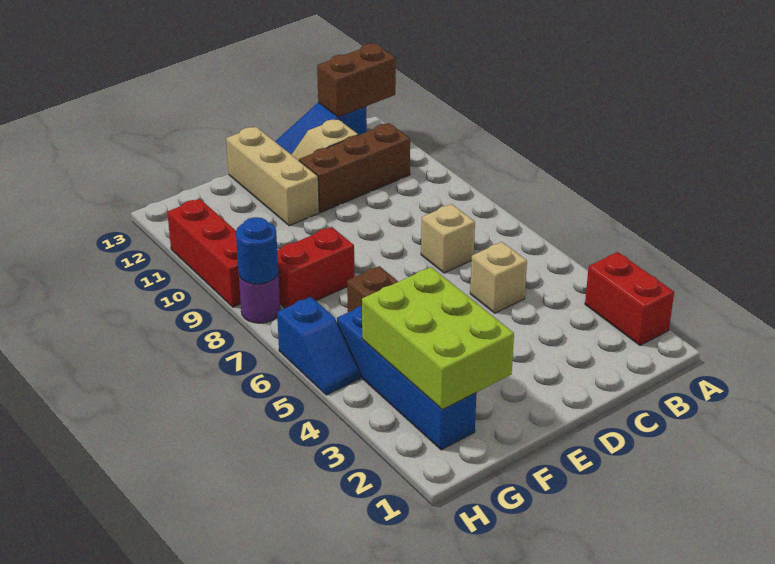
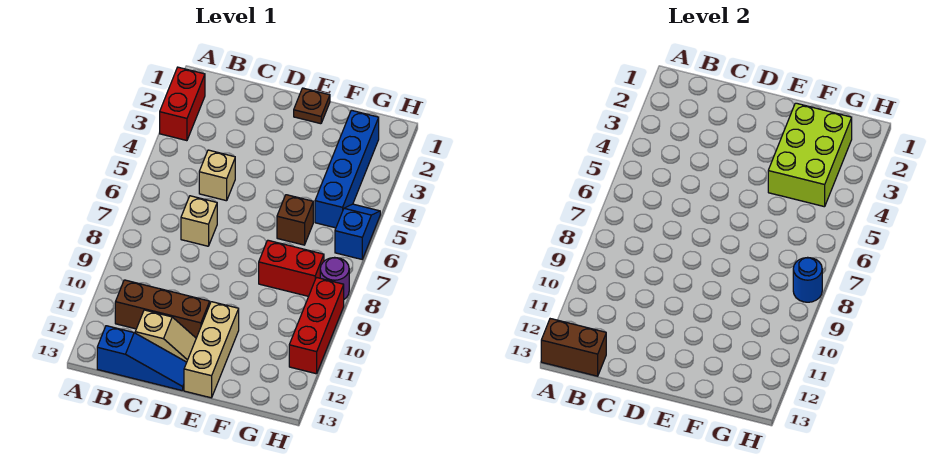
none -> brown 1x1 plate [294,88,330,124]

